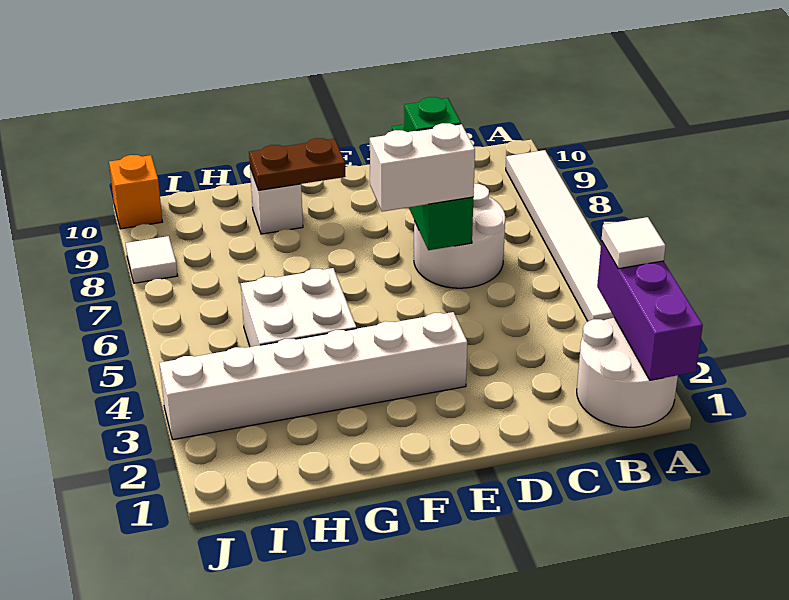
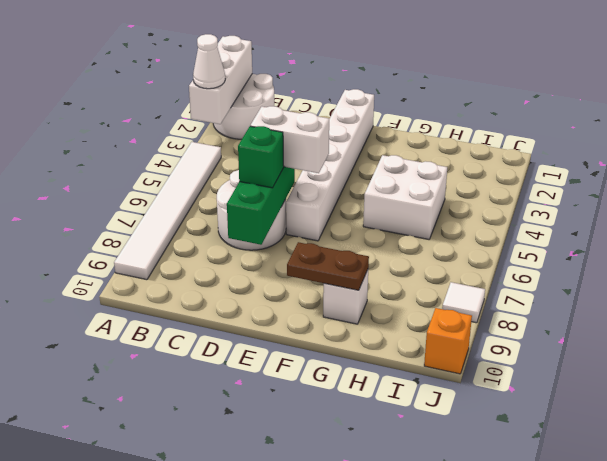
purple 1x3 brick [597,241,703,380] -> white 1x3 brick [189,36,252,124]
white 1x1 tile [602,217,666,269] -> white 1x1 cone [193,34,225,89]
white 1x6 brick [160,312,467,440] -> white 1x6 brick turned to [286,89,374,241]

